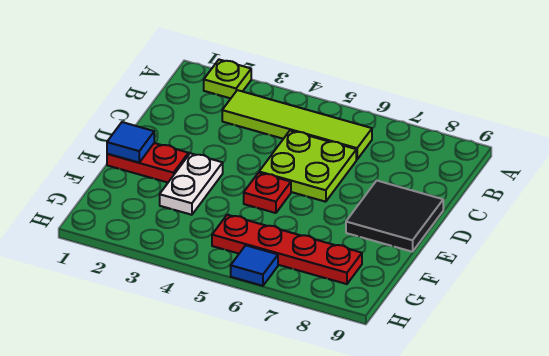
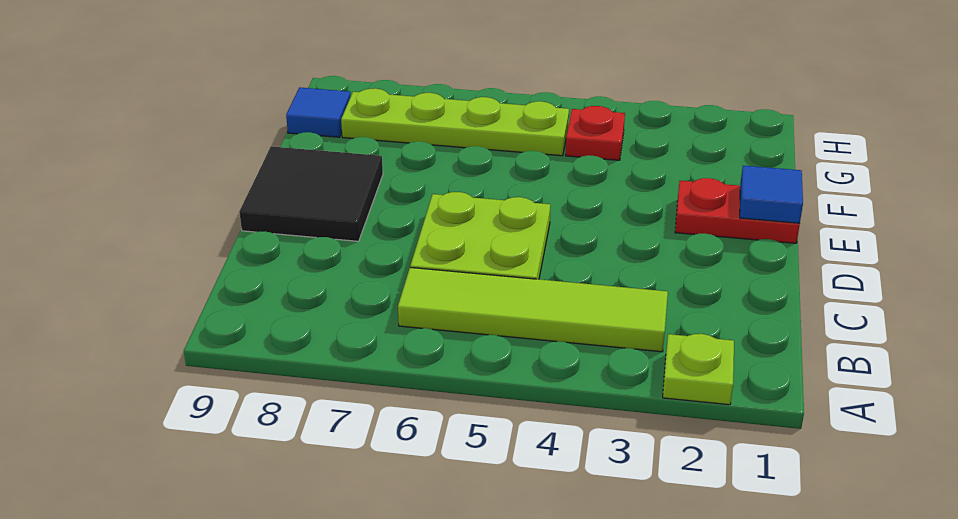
white 1x2 plate [160,153,223,215] -> none
red 1x1 plate [244,173,291,213] -> red 1x1 plate moved to [566,106,625,160]
red 1x4 plate [212,215,362,284] -> lime 1x4 plate [341,88,569,156]
blue 1x1 tile [231,245,278,286] -> blue 1x1 tile moved to [286,87,351,137]

